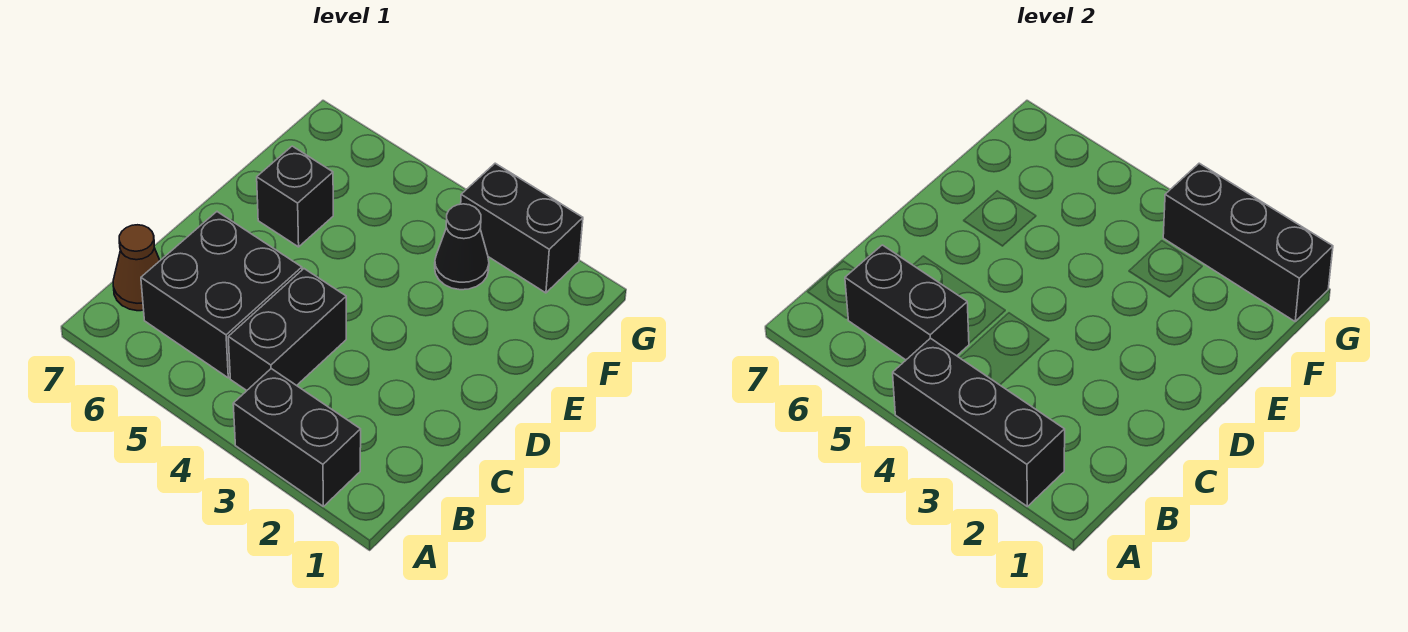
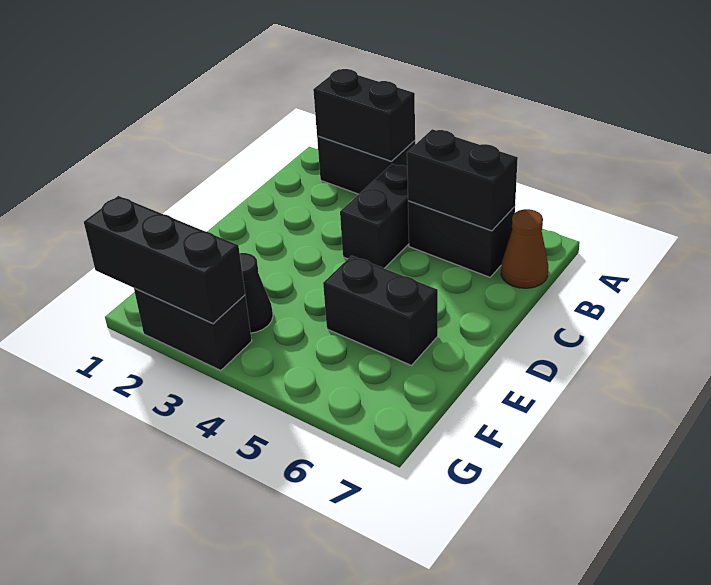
black 1x3 brick [893,338,1065,506] -> black 1x2 brick [313,69,415,161]
black 2x2 brick [141,212,302,378] -> black 1x2 brick [408,201,515,277]
black 1x1 brick [257,146,333,247] -> black 1x2 brick [323,256,438,365]

